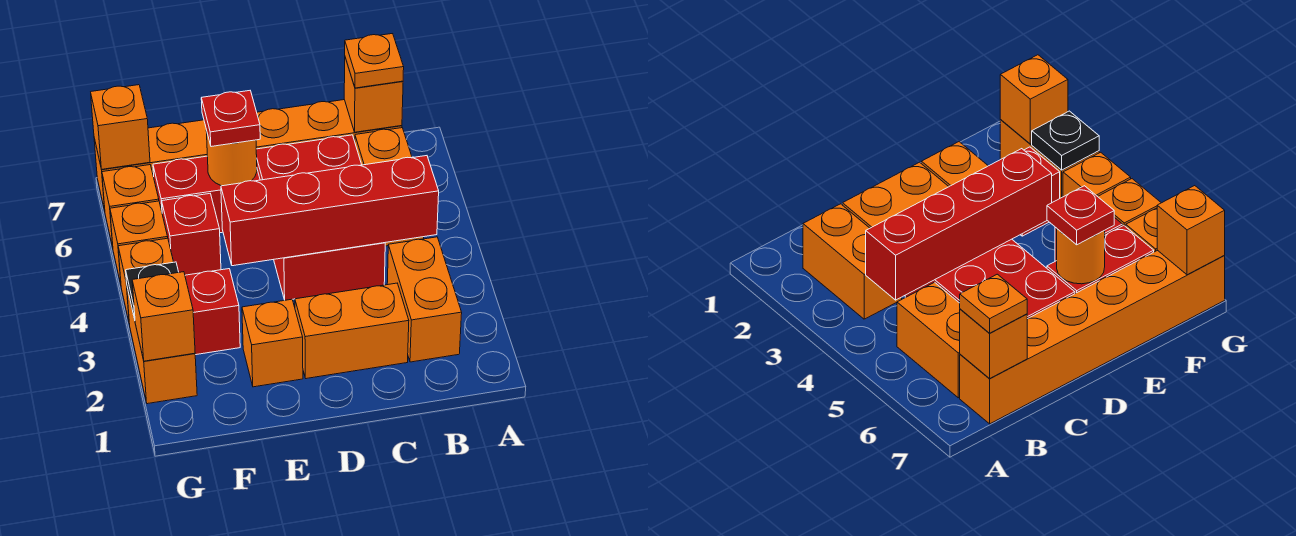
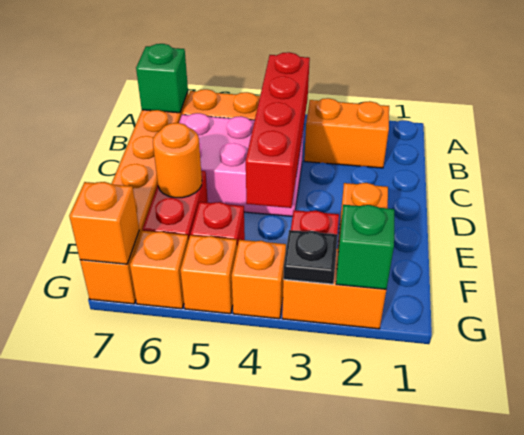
orange 1x1 brick [344,58,403,132] -> green 1x1 brick [136,44,188,113]
orange 1x1 plate [345,34,404,88] -> none
orange 1x2 brick [295,283,409,379] -> none
red 2x3 brick [256,135,385,300] -> pink 2x3 brick [179,113,304,216]
red 1x1 plate [201,91,260,147] -> none
orange 1x1 brick [132,272,195,361] -> green 1x1 brick [336,205,394,289]

